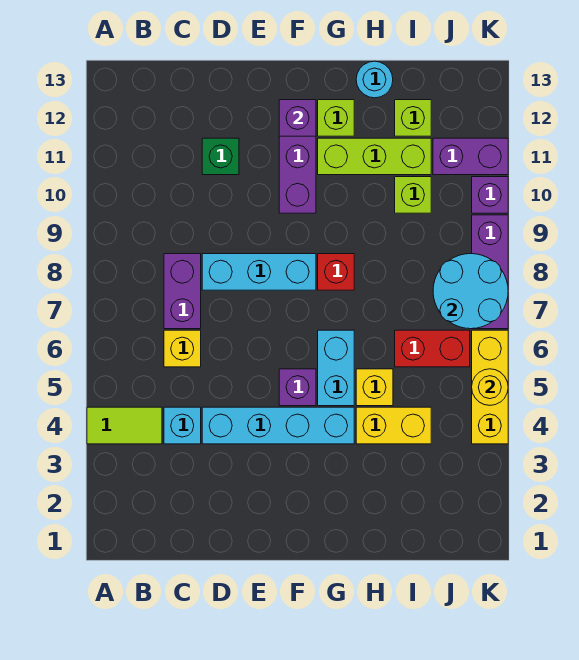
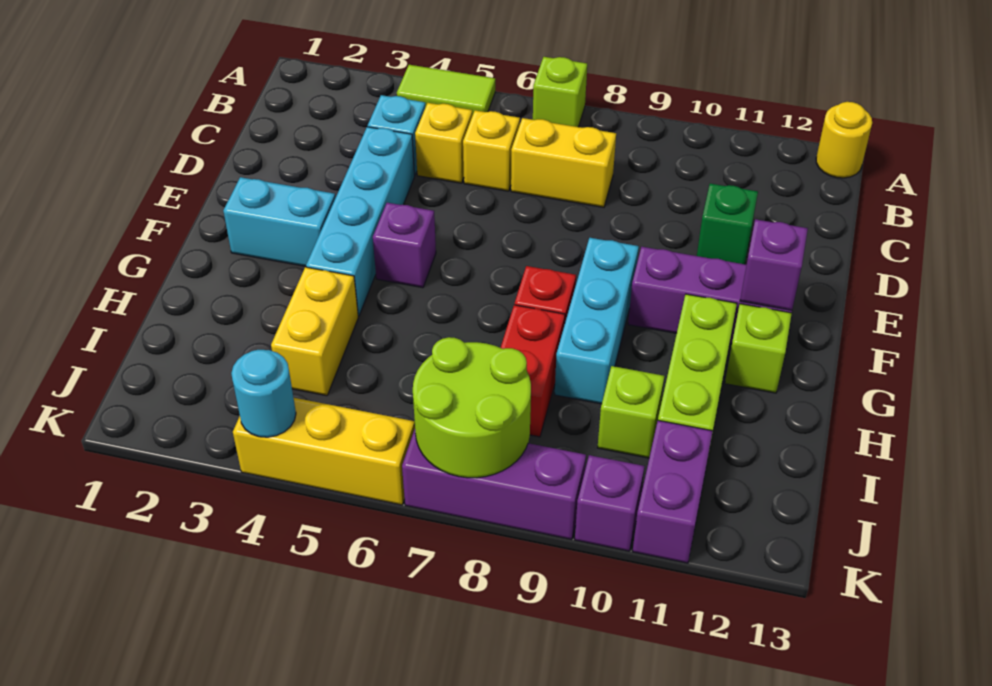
lime 1x2 tile [87,407,162,444] -> lime 1x2 tile turned to [397,65,495,116]
purple 1x2 brick [164,254,201,329] -> yellow 1x2 brick [511,118,616,207]
cyan 1x3 brick [202,254,316,290] -> cyan 1x3 brick moved to [555,238,639,404]
cyan 1x2 brick [318,330,354,406] -> cyan 1x2 brick moved to [223,177,335,266]
yellow 1x1 brick [356,369,393,406] -> yellow 1x1 brick moved to [415,103,472,183]
cyan 1x1 round brick [356,61,393,98] -> cyan 1x1 round brick moved to [231,350,296,437]
red 1x2 brick [395,330,470,367] -> red 1x2 brick moved to [501,305,565,437]
lime 1x1 brick [395,100,431,136] -> lime 1x1 brick moved to [533,57,587,127]
cyan 2x2 round brick [433,254,508,329] -> lime 2x2 round brick [413,337,531,478]
yellow 1x1 round brick [472,369,508,405] -> yellow 1x1 round brick moved to [816,102,872,178]

